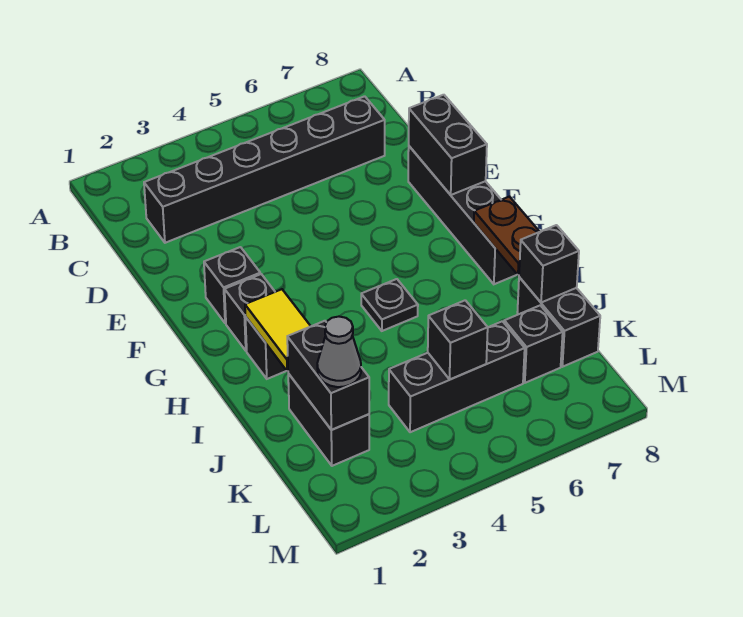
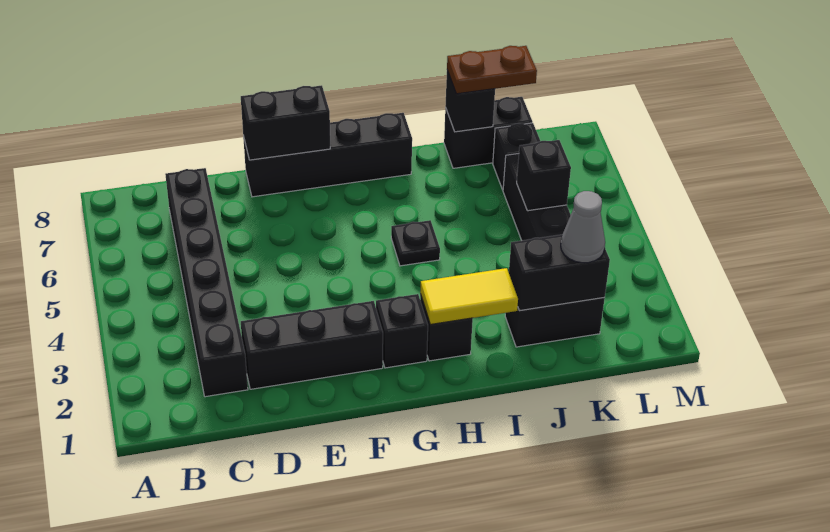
black 1x1 brick [204,247,260,323] -> black 1x3 brick [241,301,383,389]
brown 1x2 plate [474,197,540,275] -> brown 1x2 plate moved to [447,46,537,94]

